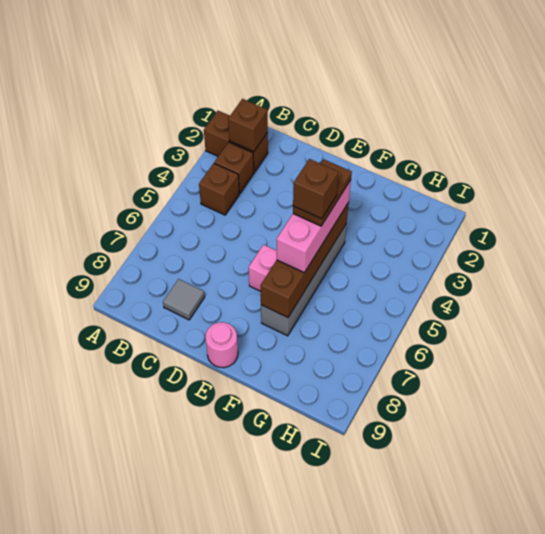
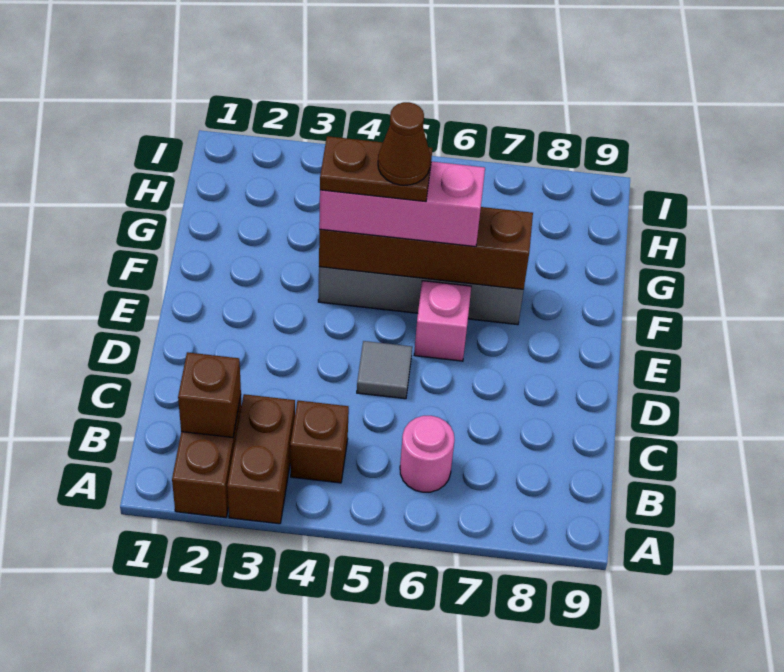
brown 1x1 brick [214,142,254,194] -> brown 1x2 brick [227,394,295,524]
grey 1x1 tile [163,279,205,320] -> grey 1x1 tile moved to [357,341,412,399]
pink 1x1 round brick [206,322,238,368] -> pink 1x1 round brick moved to [400,416,454,492]
brown 1x1 brick [293,159,339,219] -> brown 1x1 cone [378,102,430,185]

